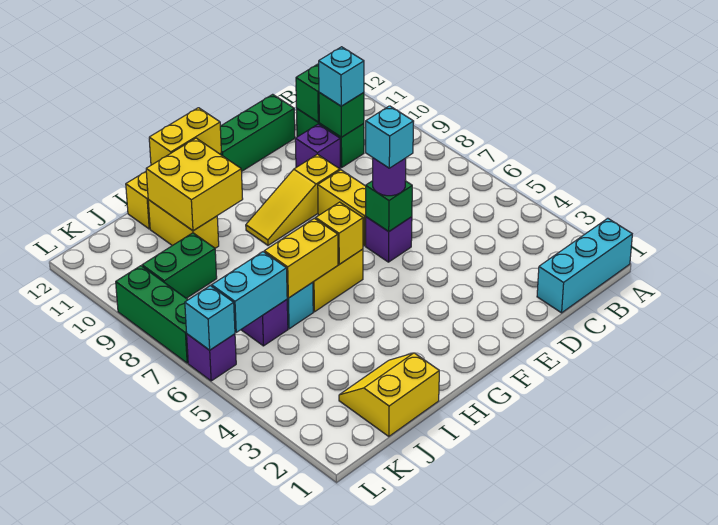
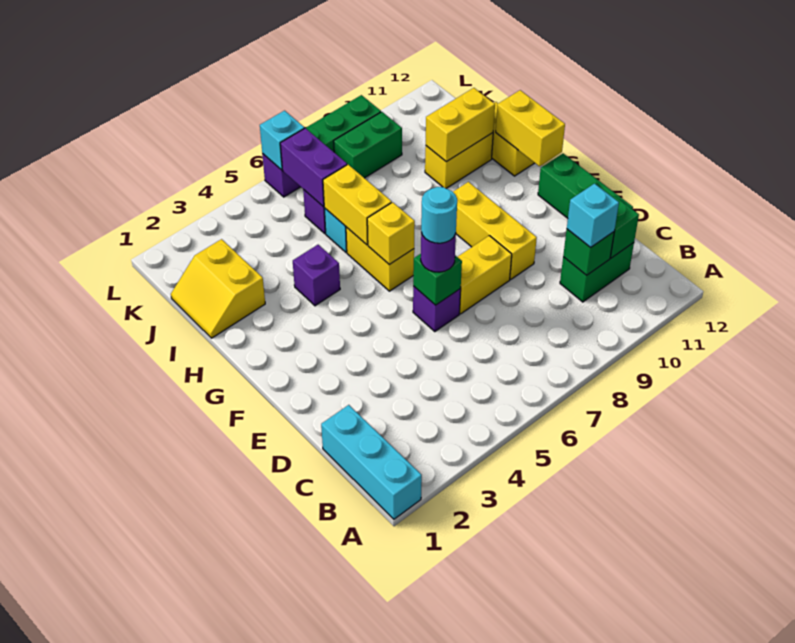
purple 1x1 brick [295,124,340,169] -> purple 1x1 brick moved to [293,245,340,306]
cyan 1x1 brick [366,106,414,168] -> cyan 1x1 round brick [421,187,457,243]
yellow 1x3 slope [246,154,340,245] -> yellow 1x3 brick [453,182,537,279]
yellow 2x2 brick [146,138,243,231] -> yellow 1x2 brick [426,88,495,162]
yellow 2x2 slope [339,353,439,437] -> yellow 2x2 slope turned to [171,239,265,338]
cyan 1x2 brick [212,252,287,332] -> purple 1x2 brick [280,128,347,207]
green 1x2 brick [142,233,217,298] -> green 1x2 brick turned to [334,112,402,178]

